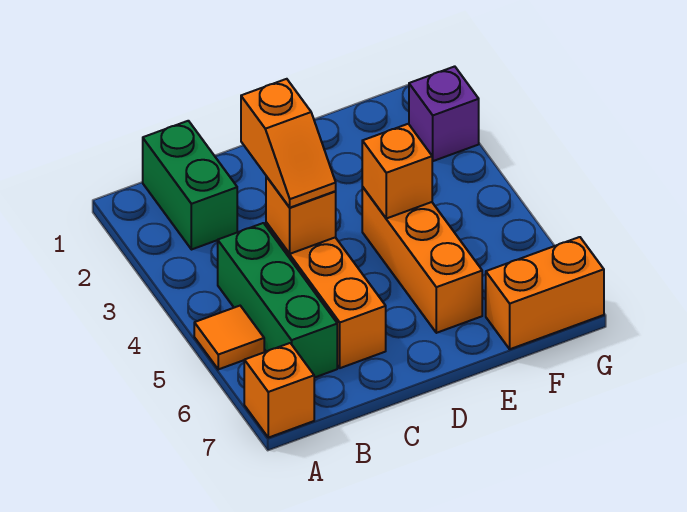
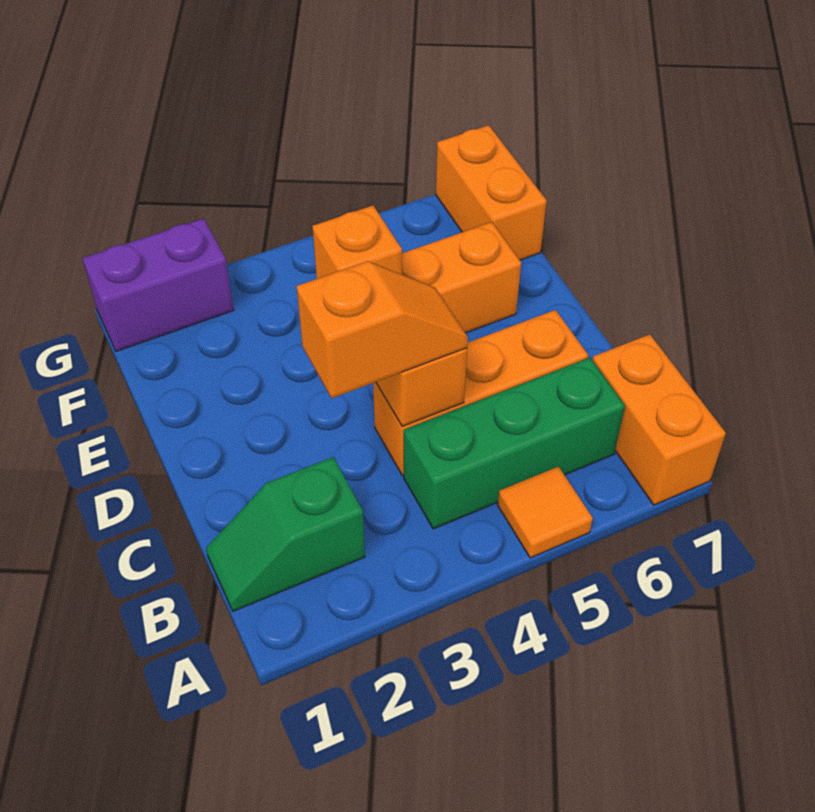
orange 1x1 brick [244,343,314,438] -> orange 1x2 brick [592,334,726,505]
green 1x2 brick [143,121,237,250] -> green 1x2 slope [206,457,365,611]
purple 1x1 brick [409,66,479,161] -> purple 1x2 brick [83,218,234,351]

